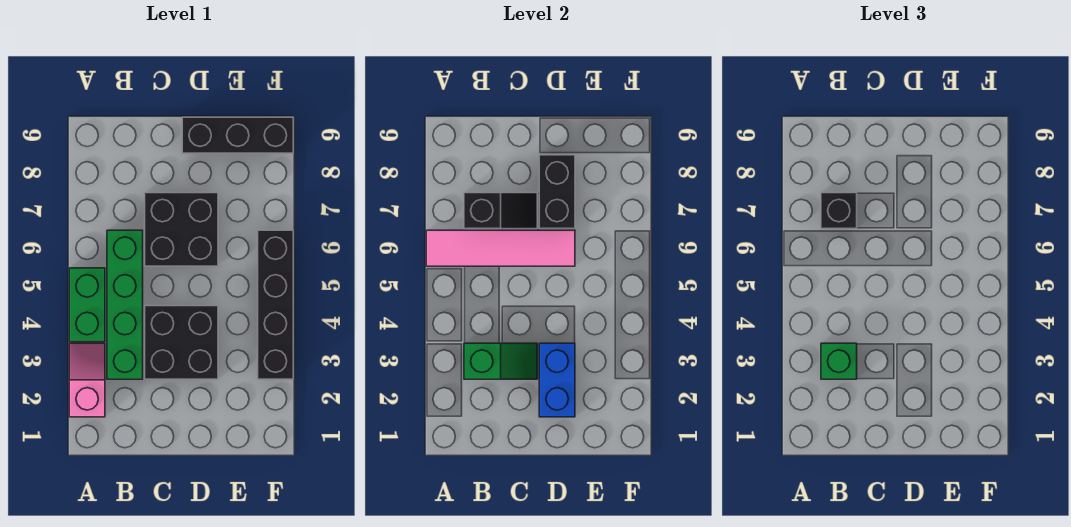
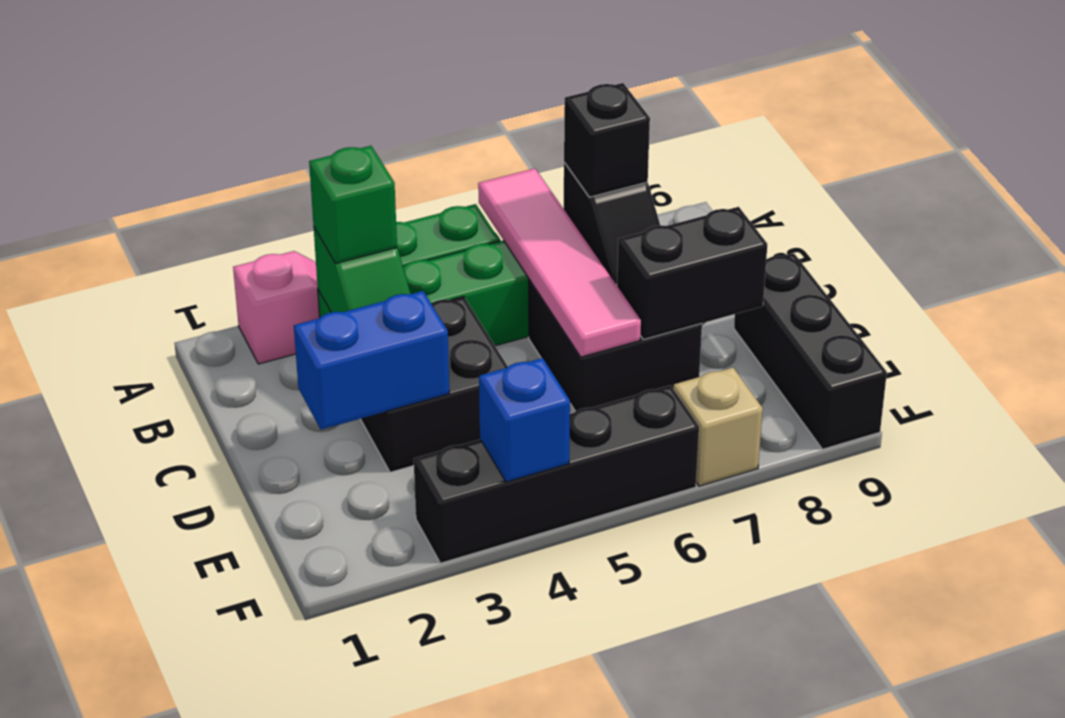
none -> blue 1x1 brick [479,358,570,482]
none -> tan 1x1 brick [673,368,763,486]

